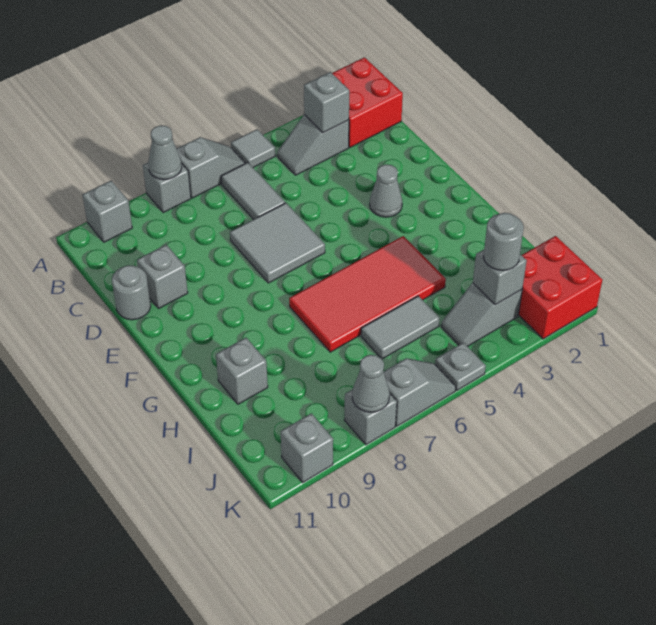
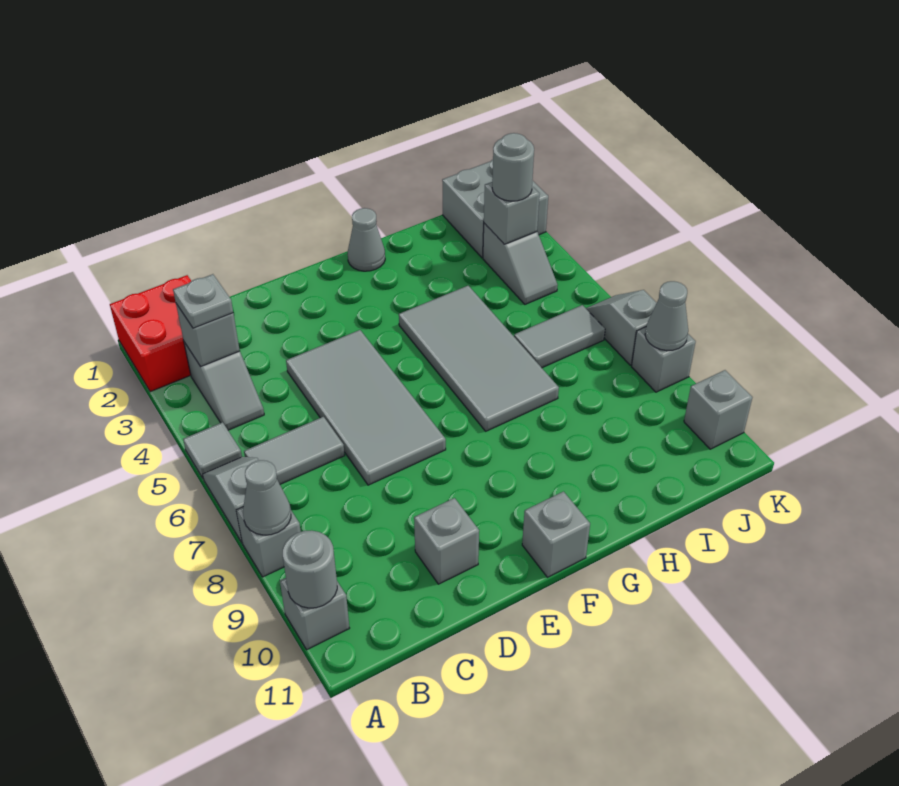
grey 2x2 tile [230,203,325,283] -> grey 2x4 tile [286,330,446,485]
grey 1x1 round brick [112,265,151,320] -> grey 1x1 round brick moved to [283,530,337,608]
grey 1x1 cone [370,164,402,217] -> grey 1x1 cone moved to [348,208,385,271]
red 2x4 tile [289,236,446,352] -> grey 2x4 tile [399,286,559,431]
grey 1x1 brick [216,338,268,404] -> grey 1x1 brick moved to [522,492,590,577]
grey 1x2 tile [361,296,440,359] -> grey 1x2 tile turned to [514,305,605,368]
red 2x2 brick [519,236,602,339] -> grey 2x2 brick [442,160,548,258]
grey 1x1 plate [435,343,486,390] -> grey 1x1 plate moved to [173,274,233,328]

